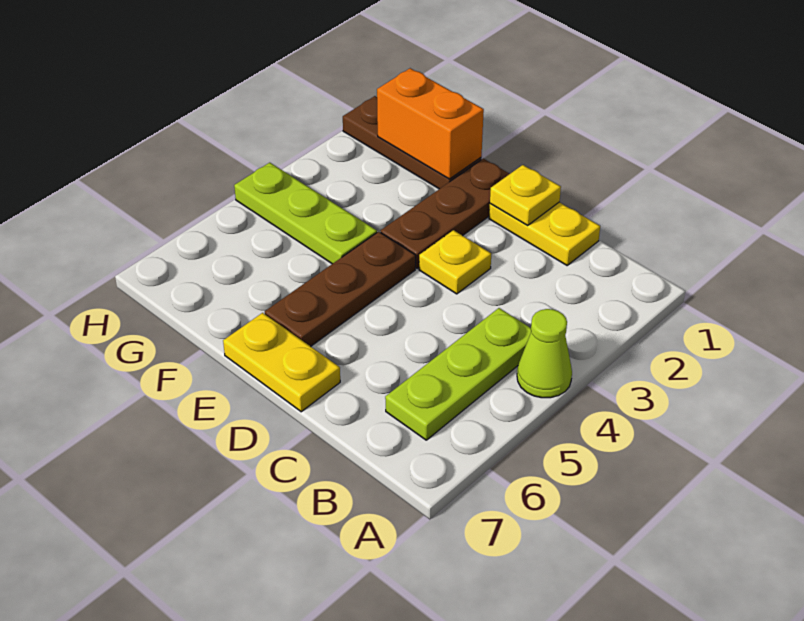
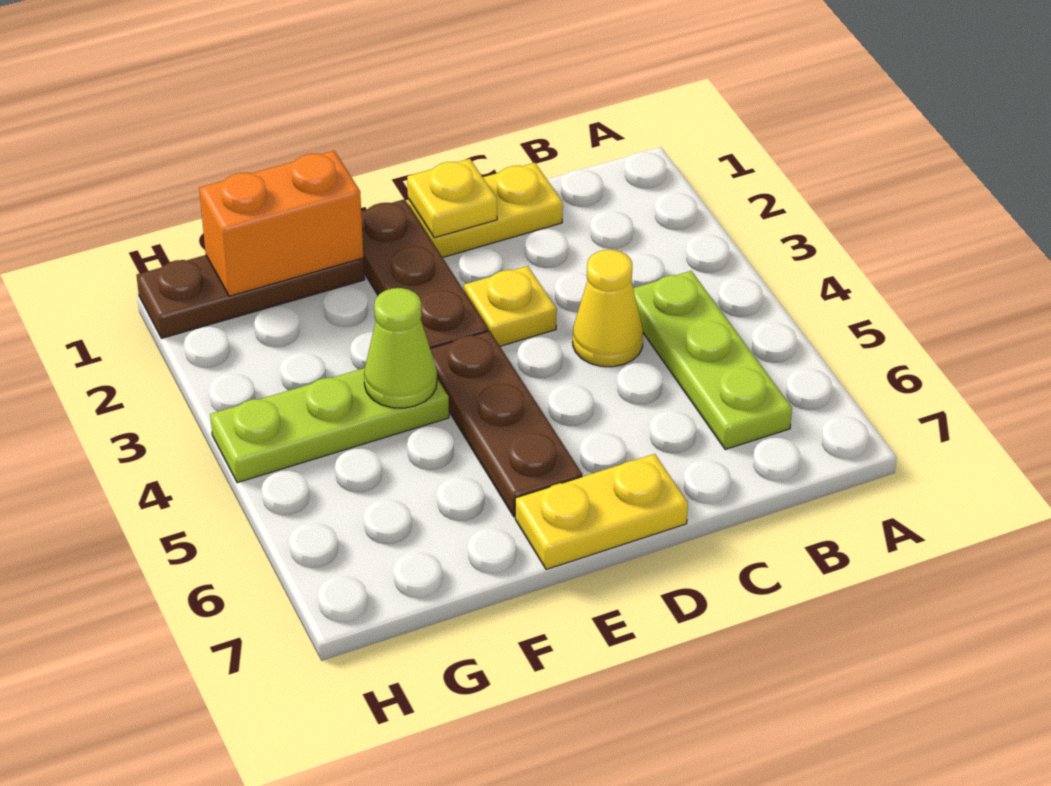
lime 1x1 cone [517,309,572,398] -> lime 1x1 cone moved to [364,288,437,408]
none -> yellow 1x1 cone [573,250,643,367]

